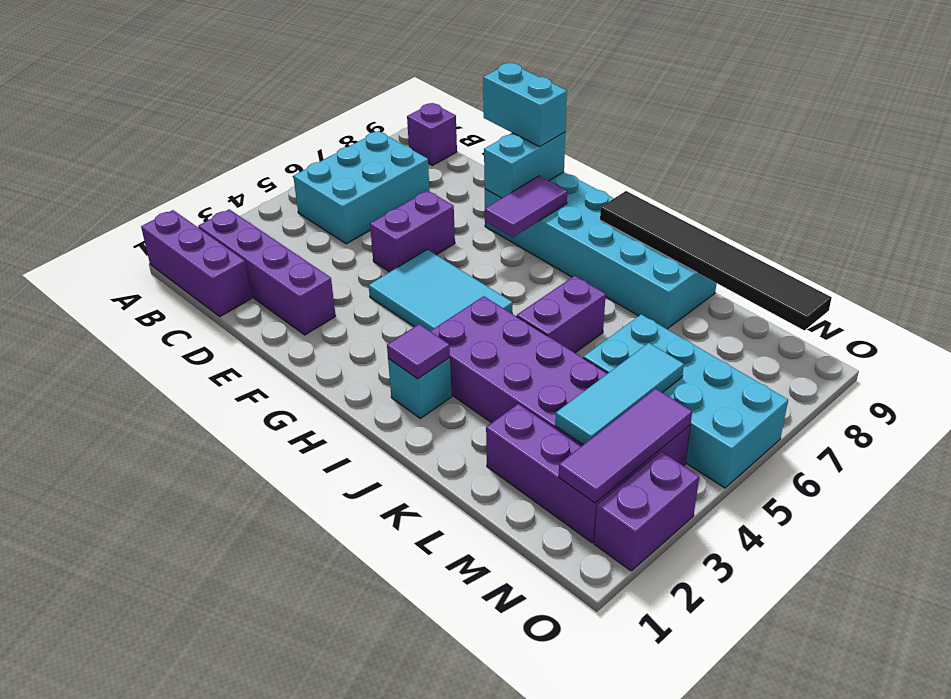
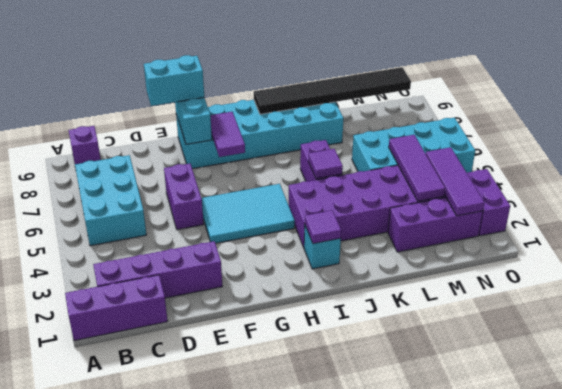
none -> purple 1x1 tile [308,149,343,179]
cyan 1x3 tile [555,343,684,445] -> purple 1x3 tile [389,135,445,201]

